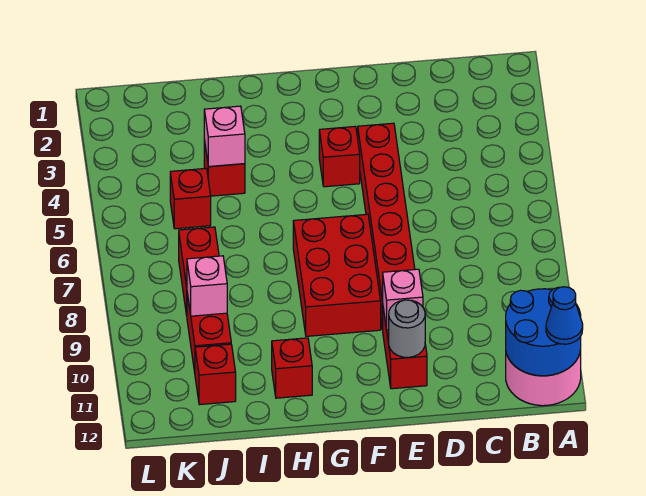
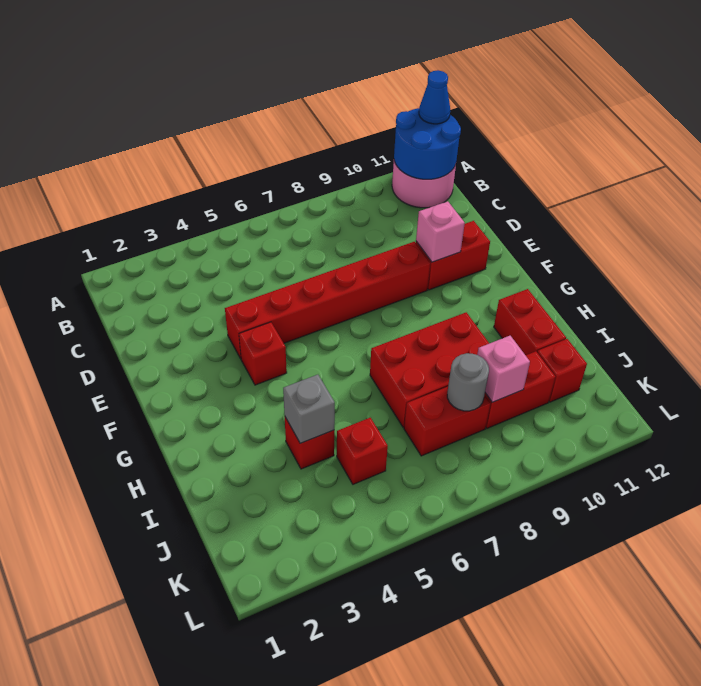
grey 1x1 round brick [389,300,425,357] -> grey 1x1 round brick moved to [447,353,489,411]
red 2x3 brick [293,214,381,336] -> red 2x3 brick moved to [370,312,489,427]
red 1x1 brick [272,338,312,398] -> red 1x2 brick [494,289,566,355]
pink 1x1 brick [204,106,245,167] -> grey 1x1 brick [283,375,335,443]

